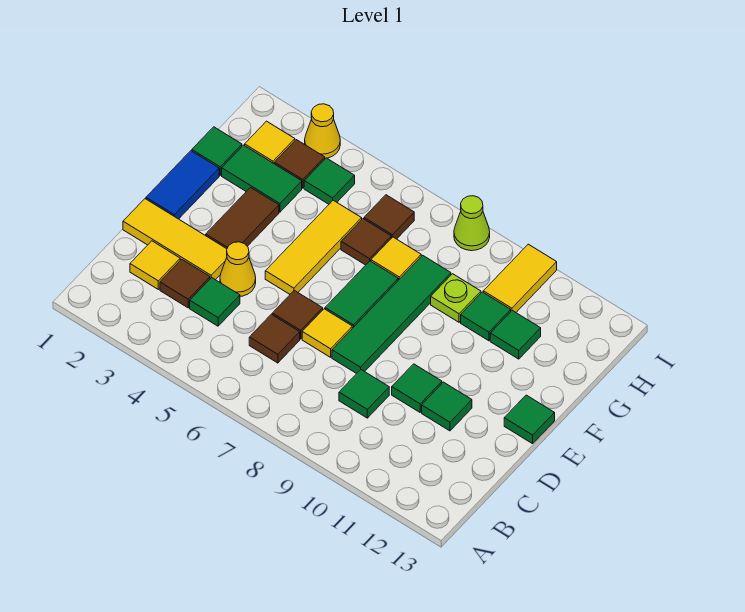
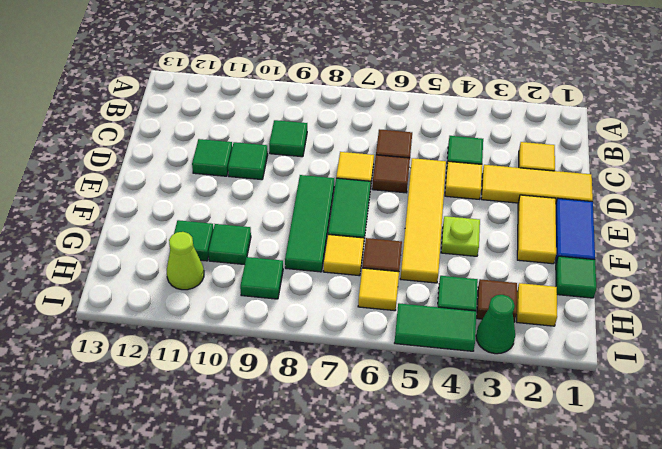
brown 1x1 tile [160,259,210,308] -> none
yellow 1x1 cone [220,242,256,296] -> yellow 1x1 tile [445,161,482,199]
green 1x4 tile [332,255,451,374] -> green 1x3 tile [285,175,334,272]
brown 1x2 tile [206,188,279,249] -> none
yellow 1x3 tile [265,200,362,294] -> yellow 1x4 tile [400,158,446,283]
green 1x1 tile [504,395,555,444] -> green 1x1 tile moved to [240,257,283,299]
green 1x2 tile [222,145,302,212] -> green 1x2 tile moved to [395,303,476,351]
lime 1x1 plate [431,274,481,322] -> lime 1x1 plate moved to [441,216,480,256]
brown 1x1 tile [364,195,414,239] -> yellow 1x1 tile [358,268,399,311]
yellow 1x2 tile [483,244,557,312] -> yellow 1x2 tile moved to [517,195,556,264]
yellow 1x1 cone [305,104,340,158] -> green 1x1 cone [476,295,515,354]
lime 1x1 cone [454,196,490,251] -> lime 1x1 cone moved to [167,232,204,290]

